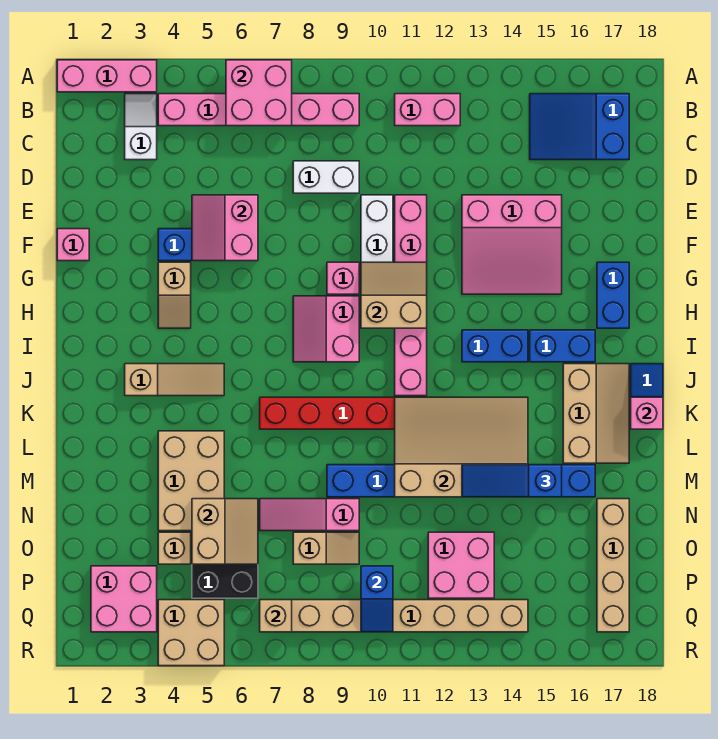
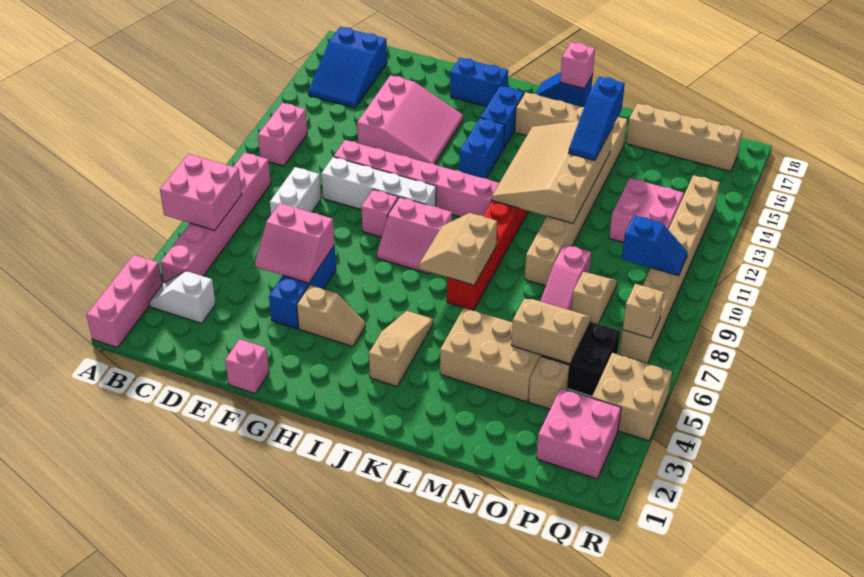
tan 2x2 slope [361,262,427,328] -> tan 2x2 slope moved to [419,213,497,285]
blue 1x8 brick [327,465,595,497] -> tan 1x8 brick [525,117,627,286]

